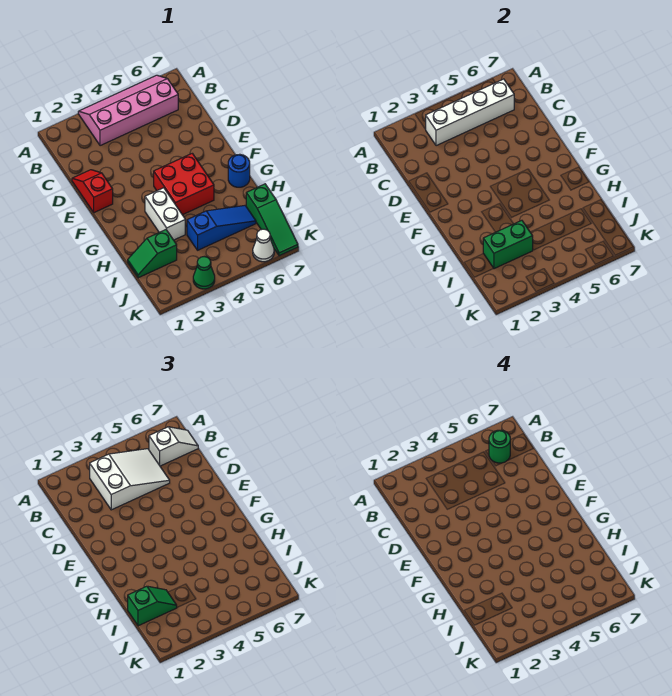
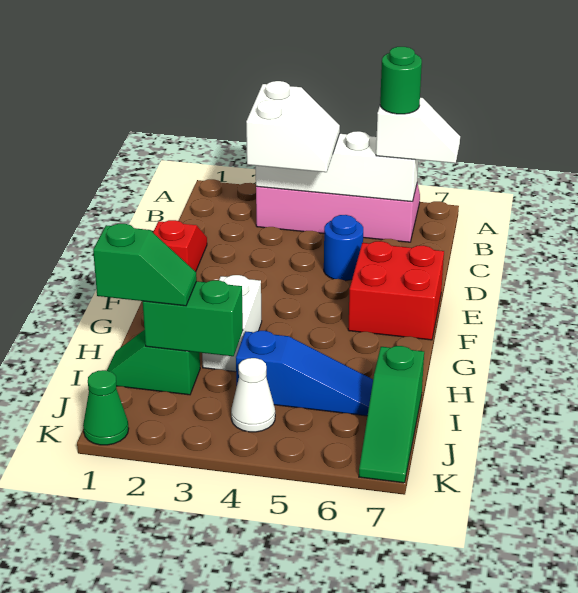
white 2x3 slope [90,449,170,510] -> white 2x2 slope [246,81,340,172]
red 2x2 brick [154,153,214,215] -> red 2x2 brick moved to [348,241,444,340]
blue 1x1 round brick [228,154,250,187] -> blue 1x1 round brick moved to [324,215,363,281]
green 1x1 cone [193,257,215,289] -> green 1x1 cone moved to [83,370,129,445]
white 1x1 cone [253,229,274,262] -> white 1x1 cone moved to [231,358,275,432]

